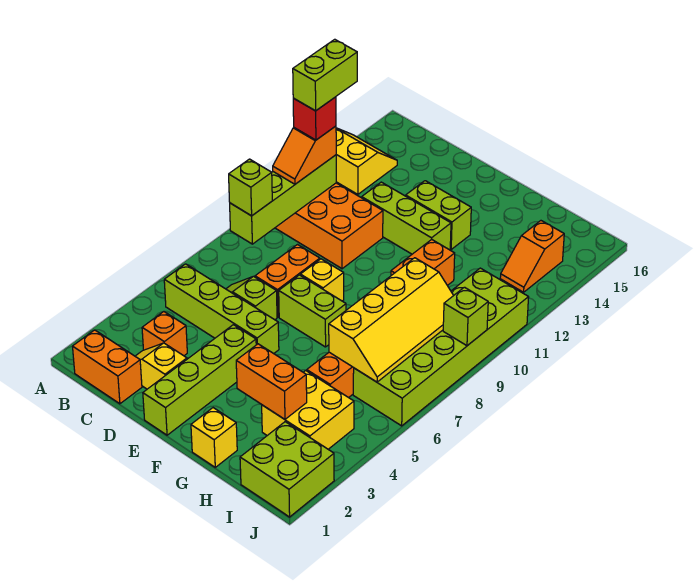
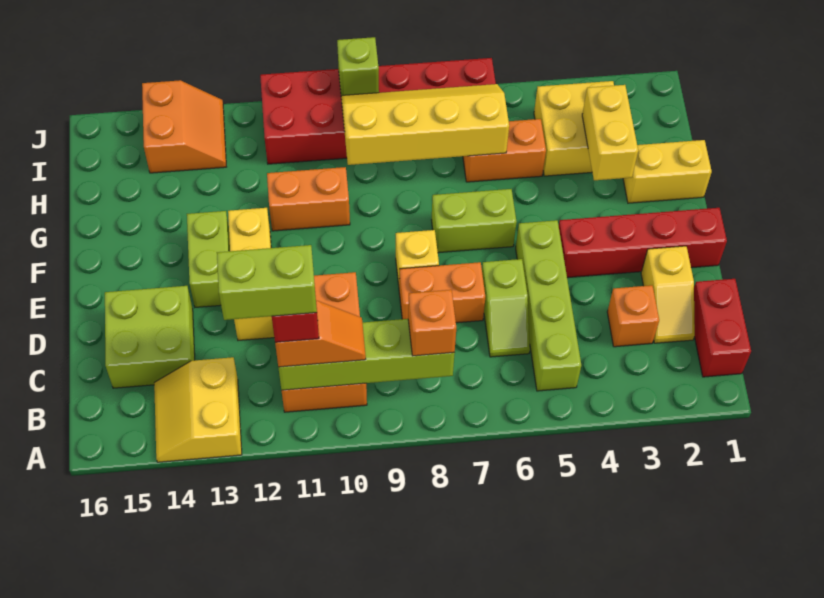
orange 1x2 brick [73,330,142,404] -> red 1x2 brick [694,279,751,377]
lime 1x1 brick [229,159,272,216] -> orange 1x1 brick [408,290,456,356]
lime 1x3 brick [362,182,451,254] -> yellow 1x3 brick [228,208,274,340]
lime 1x4 brick [143,325,256,435] -> red 1x4 brick [559,208,727,278]
lime 1x2 brick [279,275,346,347] -> lime 1x2 brick turned to [432,189,516,253]
yellow 1x1 brick [191,408,237,467] -> yellow 1x2 brick [623,140,712,203]
orange 1x2 brick [236,344,307,419] -> yellow 1x2 brick [582,85,638,180]
lime 2x2 brick [240,422,334,517] -> lime 2x2 brick moved to [105,286,195,388]
lime 2x6 brick [353,268,529,426] -> red 2x6 brick [260,58,496,164]
orange 1x2 slope [500,221,564,292] -> orange 2x2 slope [142,80,226,173]

